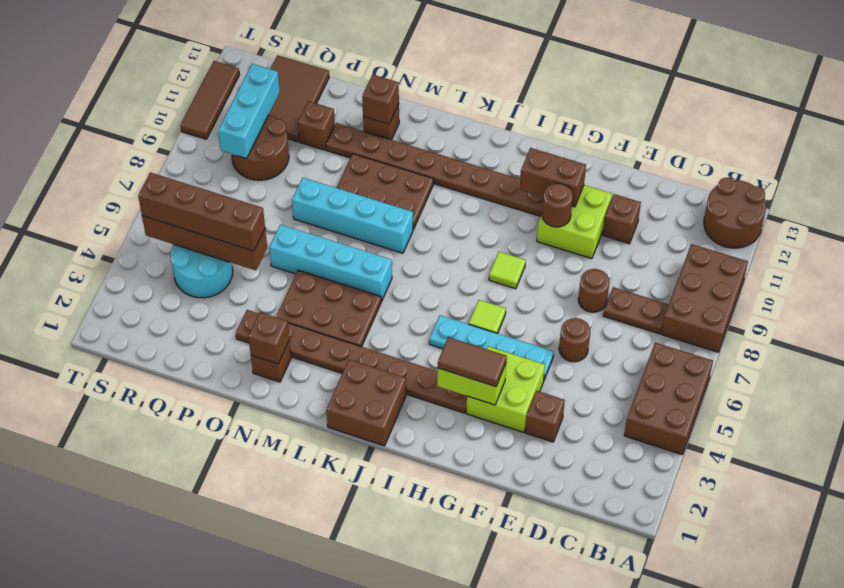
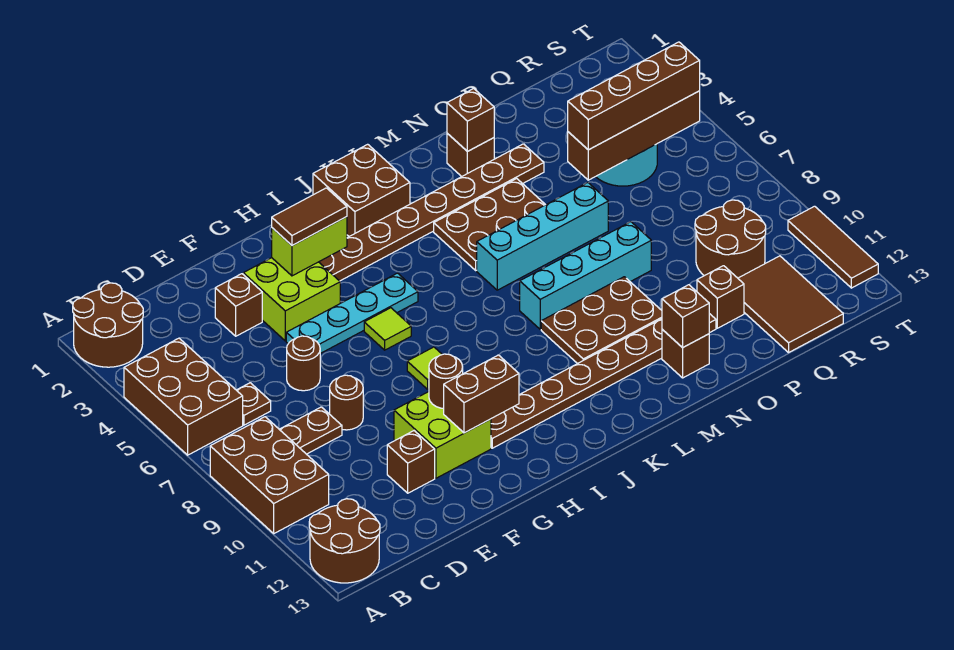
none -> brown 2x2 round brick [73,283,143,367]
none -> brown 1x1 plate [237,383,271,425]
cyan 1x3 brick [218,64,280,159] -> none

